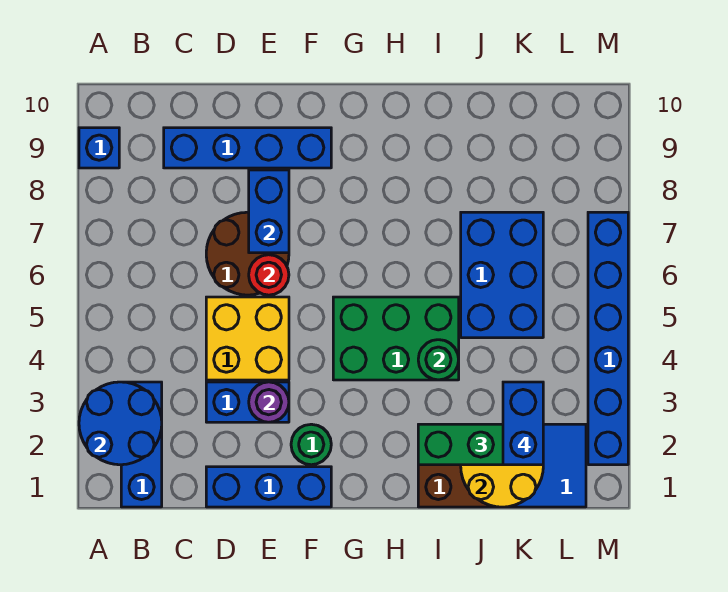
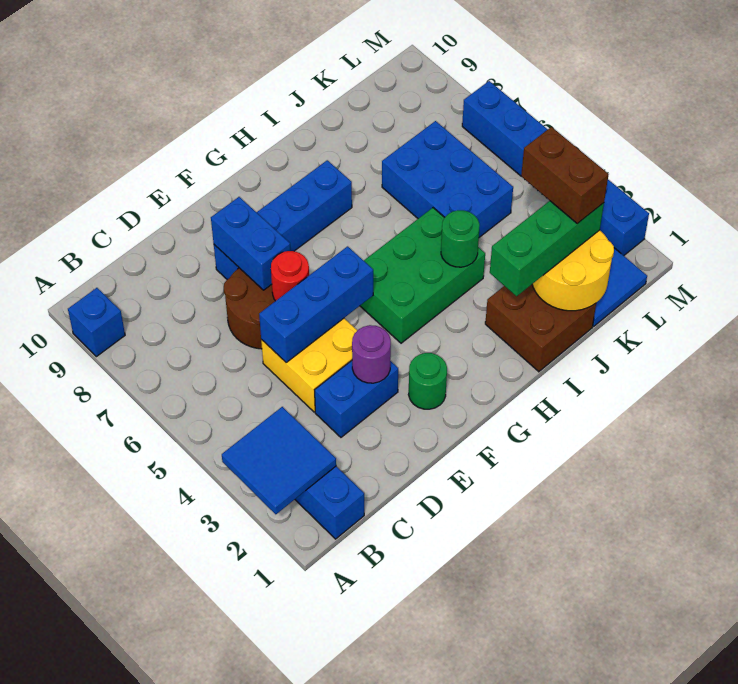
blue 2x2 round brick [79,382,162,465] -> blue 2x2 tile [222,407,336,514]
blue 1x4 brick [164,128,331,168] -> blue 1x4 brick moved to [214,160,352,279]
blue 1x3 brick [206,467,331,507] -> blue 1x3 brick moved to [259,246,373,362]
blue 1x2 brick [503,382,543,465] -> brown 1x2 brick [521,127,609,224]

